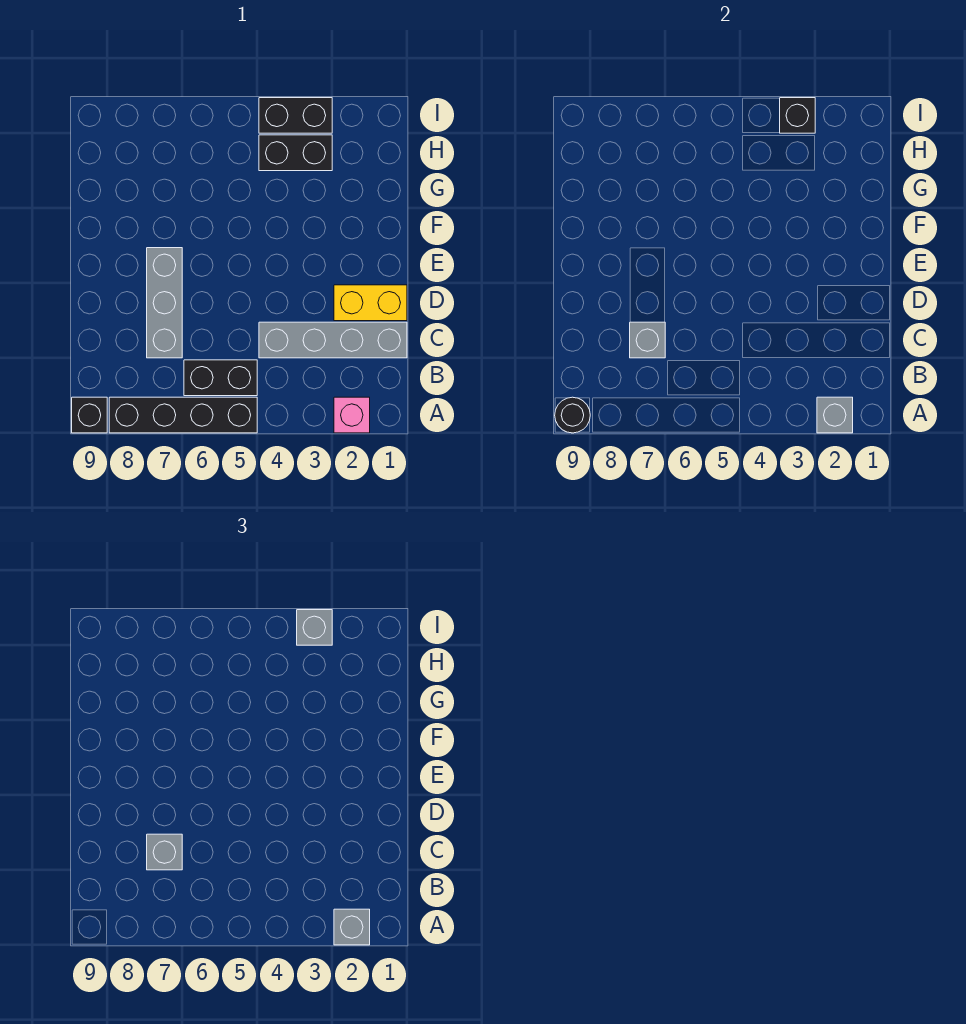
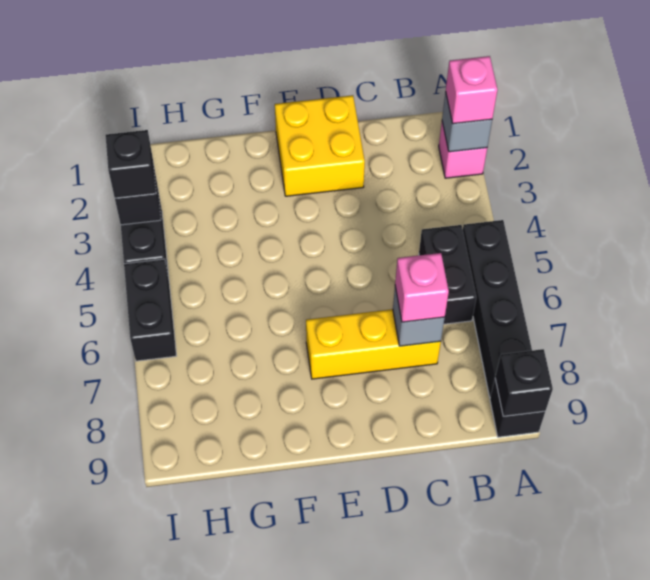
grey 1x1 brick [334,909,370,945] -> pink 1x1 brick [446,56,497,124]
black 1x1 round brick [555,397,590,433] -> black 1x1 brick [495,349,553,416]
grey 1x4 brick [259,322,407,358] -> none
grey 1x3 brick [147,248,182,358] -> yellow 1x3 brick [306,309,441,379]
grey 1x1 brick [147,834,182,870] -> pink 1x1 brick [395,253,449,322]
yellow 1x2 brick [334,285,407,321] -> yellow 2x2 brick [275,95,365,196]
black 1x2 brick [259,135,332,171] -> black 1x2 brick moved to [124,259,176,361]
grey 1x1 brick [297,610,332,645] -> black 1x1 brick [105,130,156,198]

